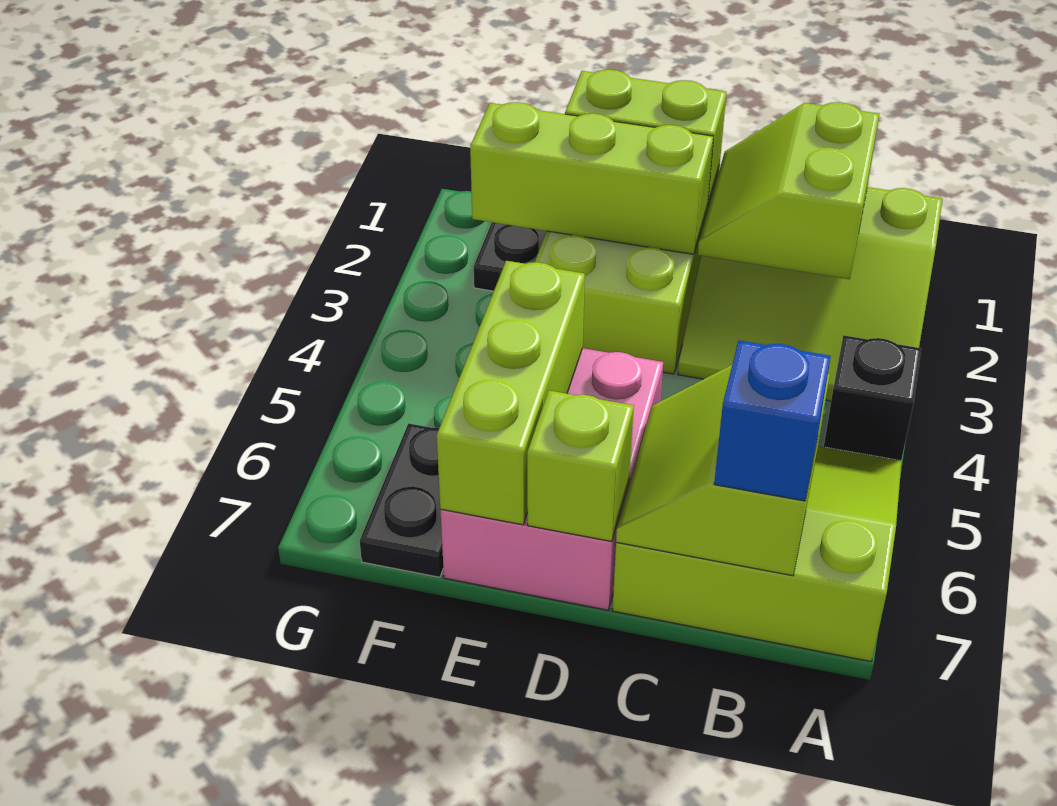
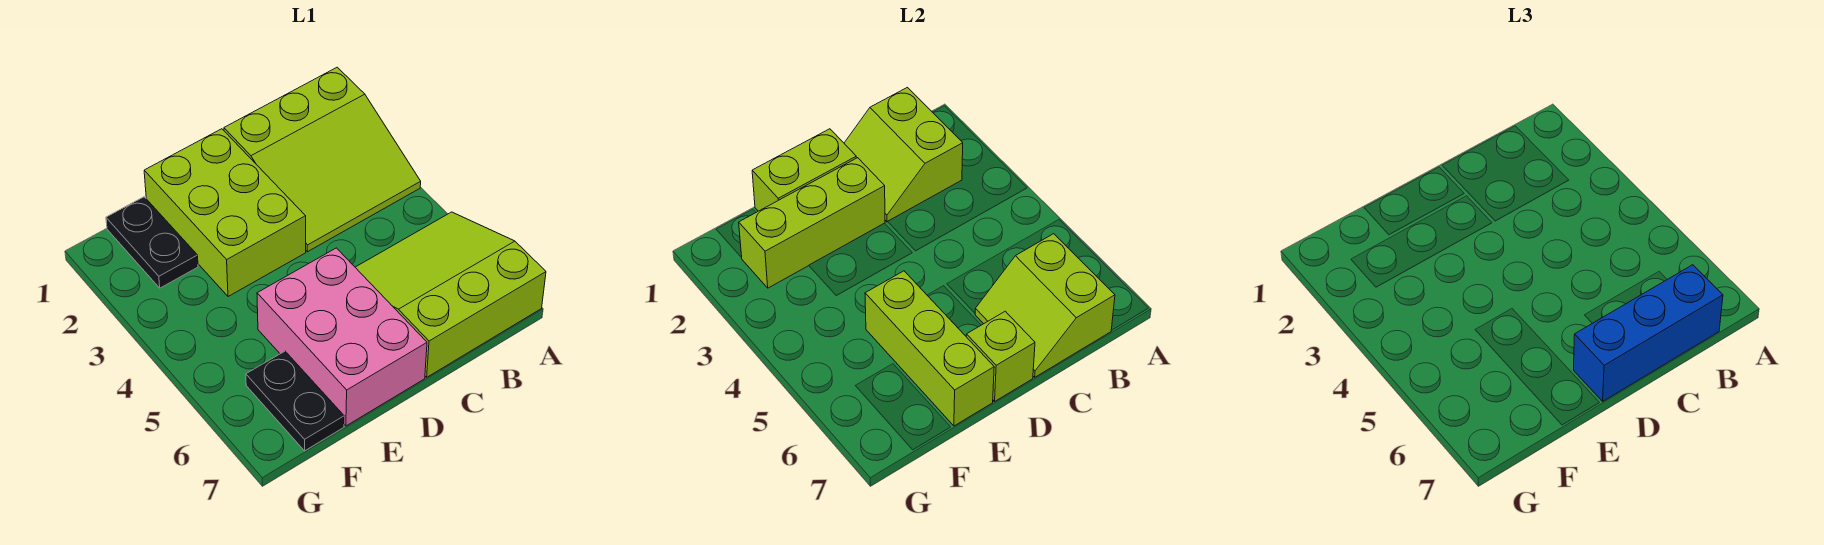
black 1x1 brick [824,335,921,461] -> none
blue 1x1 brick [714,340,831,501] -> blue 1x3 brick [1574,265,1723,401]

